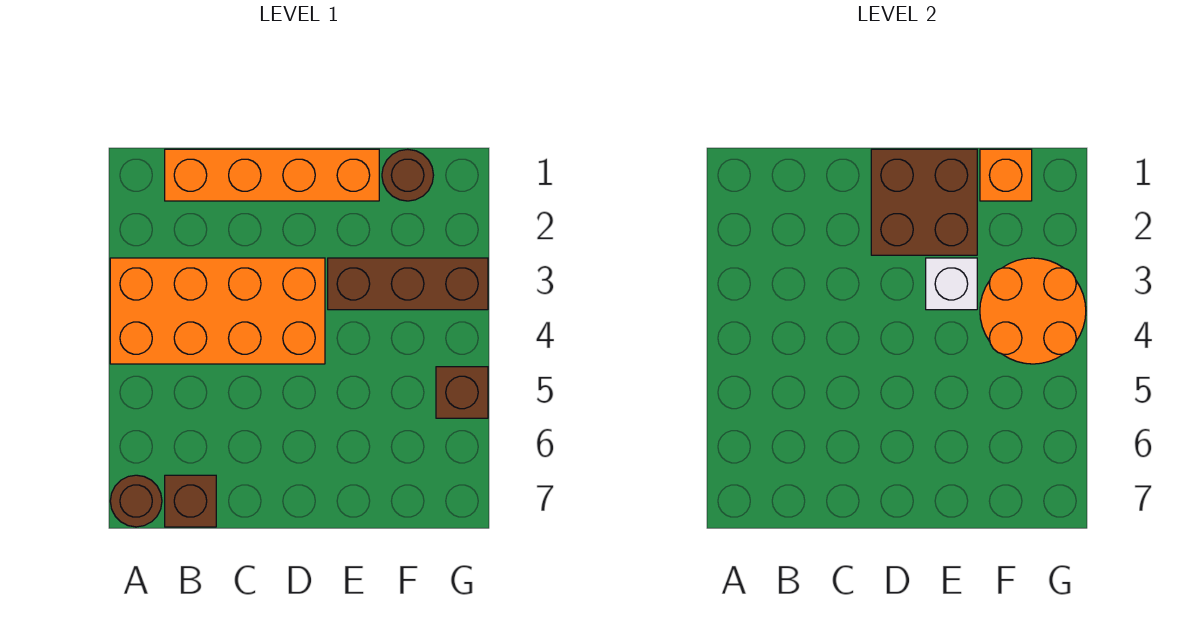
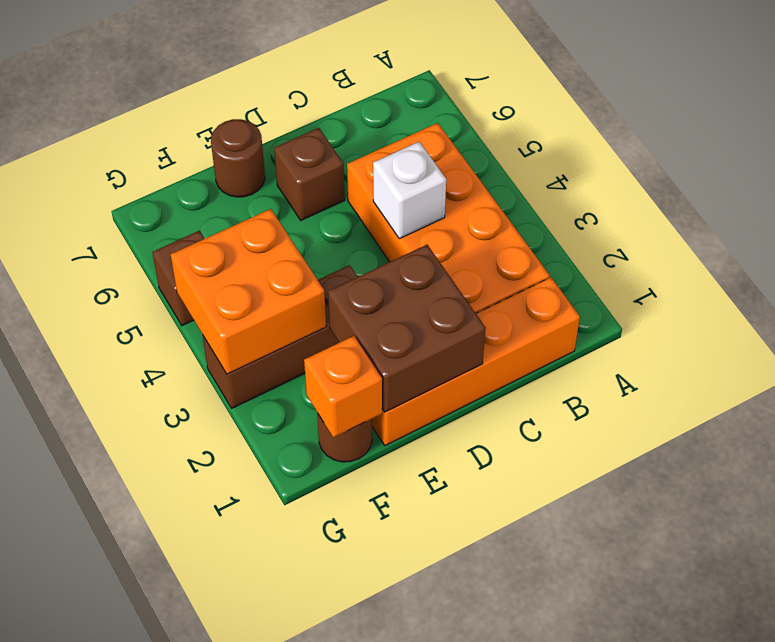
orange 2x4 brick [110,258,325,364] -> orange 2x4 brick turned to [347,123,550,313]
brown 1x1 round brick [110,475,162,527] -> brown 1x1 round brick moved to [211,119,265,197]
brown 1x1 brick [165,475,216,527] -> brown 1x1 brick moved to [274,128,345,220]
white 1x1 brick [926,258,977,310] -> white 1x1 brick moved to [373,142,446,239]
orange 2x2 round brick [980,258,1086,364] -> orange 2x2 brick [171,209,326,374]

